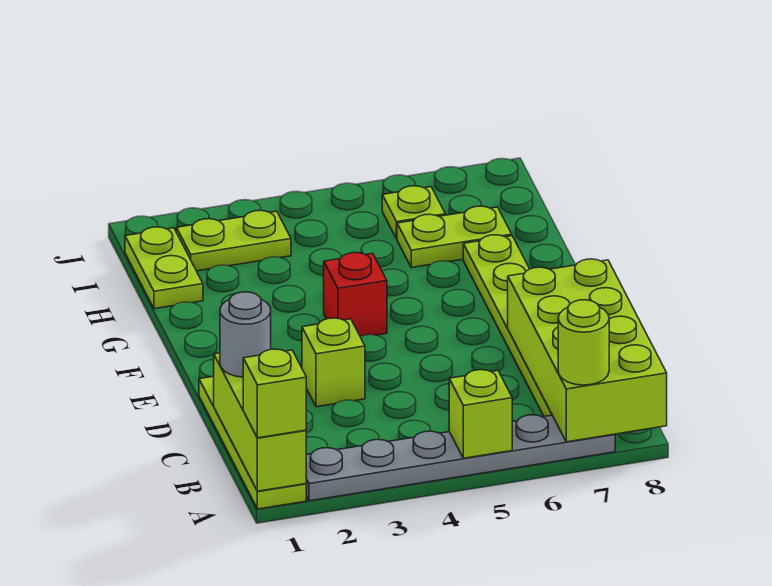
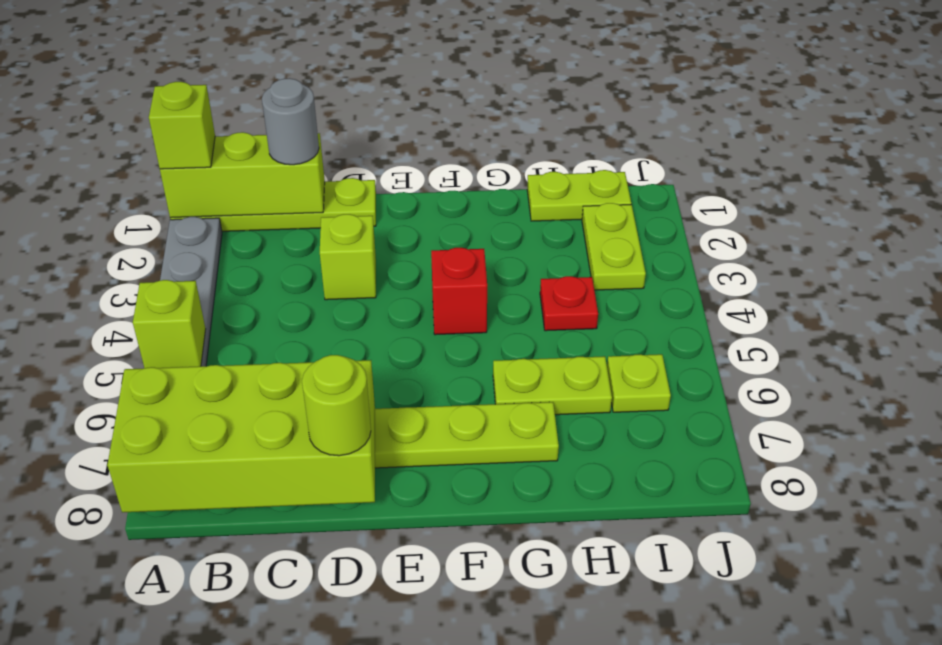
lime 1x1 round brick [558,300,609,385] -> lime 1x1 round brick moved to [302,355,371,456]
none -> red 1x1 plate [540,276,598,331]
lime 1x2 plate [397,206,512,268] -> lime 1x2 plate turned to [493,356,612,415]

